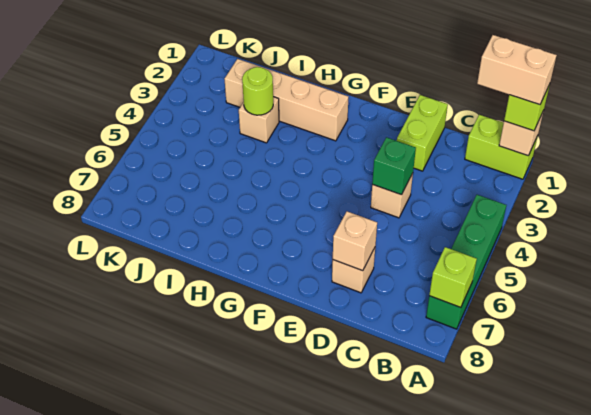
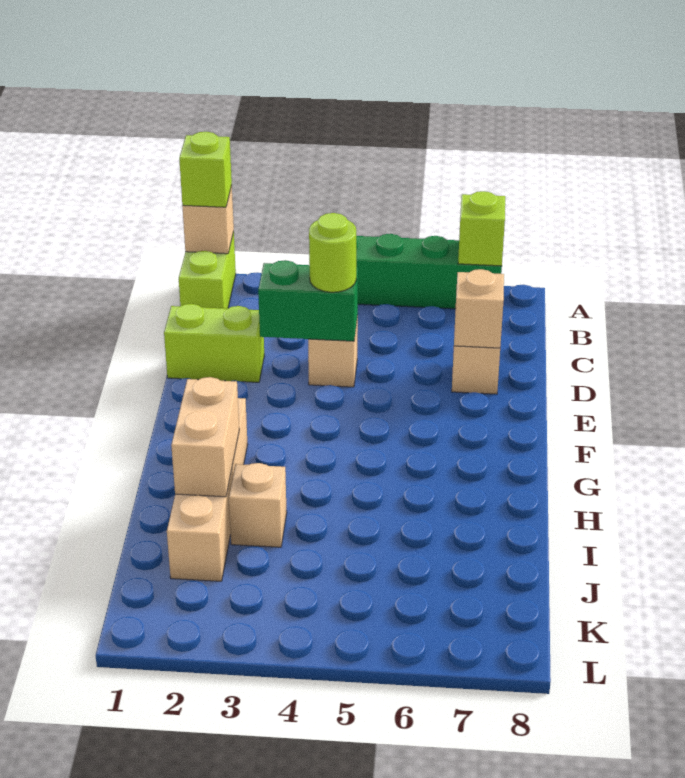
tan 1x2 brick [477,35,557,105] -> tan 1x2 brick moved to [171,377,239,497]
green 1x1 brick [372,137,416,195] -> green 1x2 brick [258,260,358,341]
lime 1x1 round brick [242,67,273,115] -> lime 1x1 round brick moved to [309,213,356,292]

